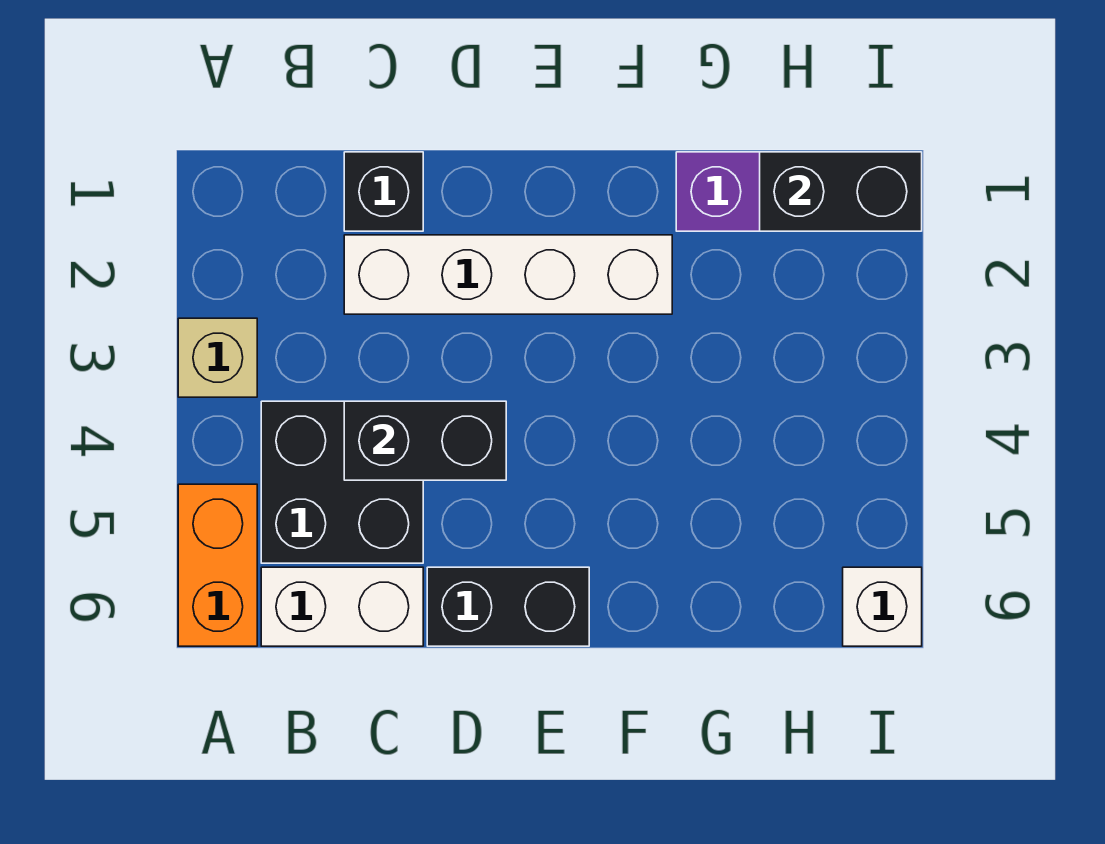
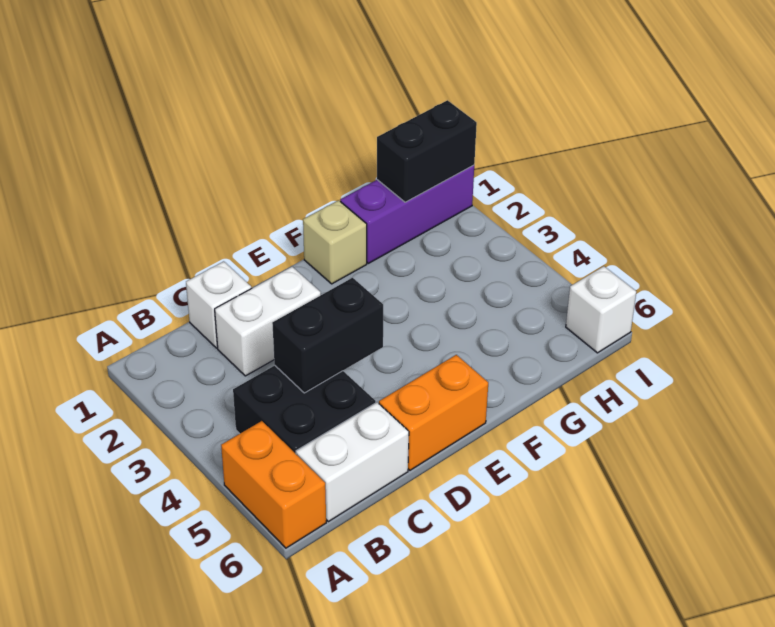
tan 1x1 brick [178,318,257,397] -> tan 1x1 brick moved to [303,200,367,284]
black 1x1 brick [344,152,423,231] -> white 1x1 brick [186,261,252,348]
white 1x4 brick [344,235,672,314] -> white 1x2 brick [215,267,321,376]
black 1x2 brick [427,567,589,646] -> orange 1x2 brick [379,355,488,470]

